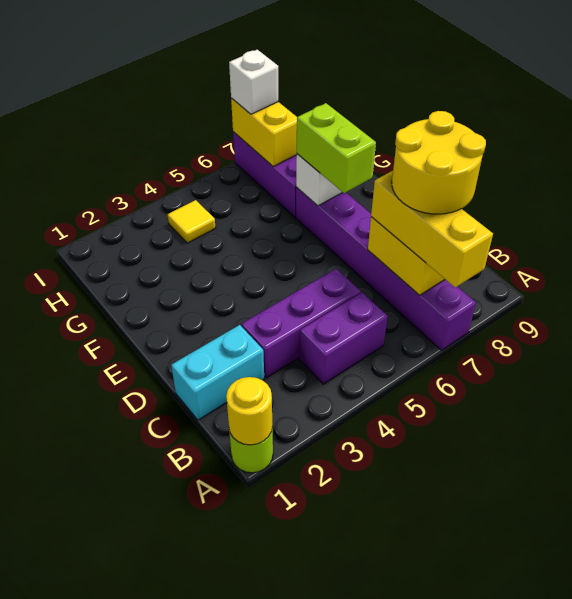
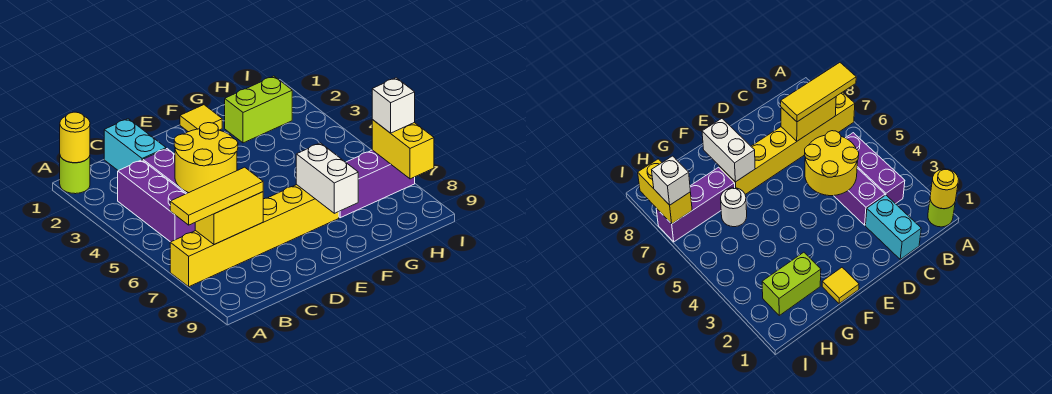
purple 1x6 brick [296,187,476,350] -> yellow 1x6 brick [170,185,339,287]
yellow 1x3 brick [371,171,493,287] -> yellow 1x3 tile [170,167,263,225]
purple 1x2 brick [299,292,388,384] -> purple 1x3 brick [118,160,196,242]
yellow 2x2 round brick [392,111,486,214] -> yellow 2x2 round brick moved to [174,123,238,193]
lime 1x2 brick [297,103,376,193] -> lime 1x2 brick moved to [225,76,292,143]
none -> white 1x1 round brick [721,188,747,227]
yellow 1x1 tile [168,200,216,243] -> yellow 1x1 tile moved to [180,105,222,132]
yellow 1x2 brick [231,98,297,166] -> yellow 1x2 brick turned to [372,120,434,179]

